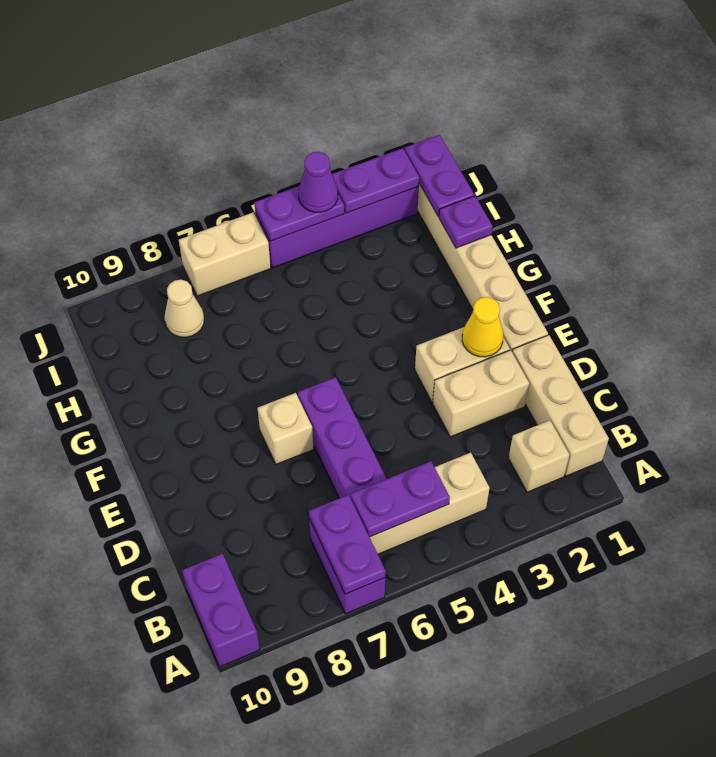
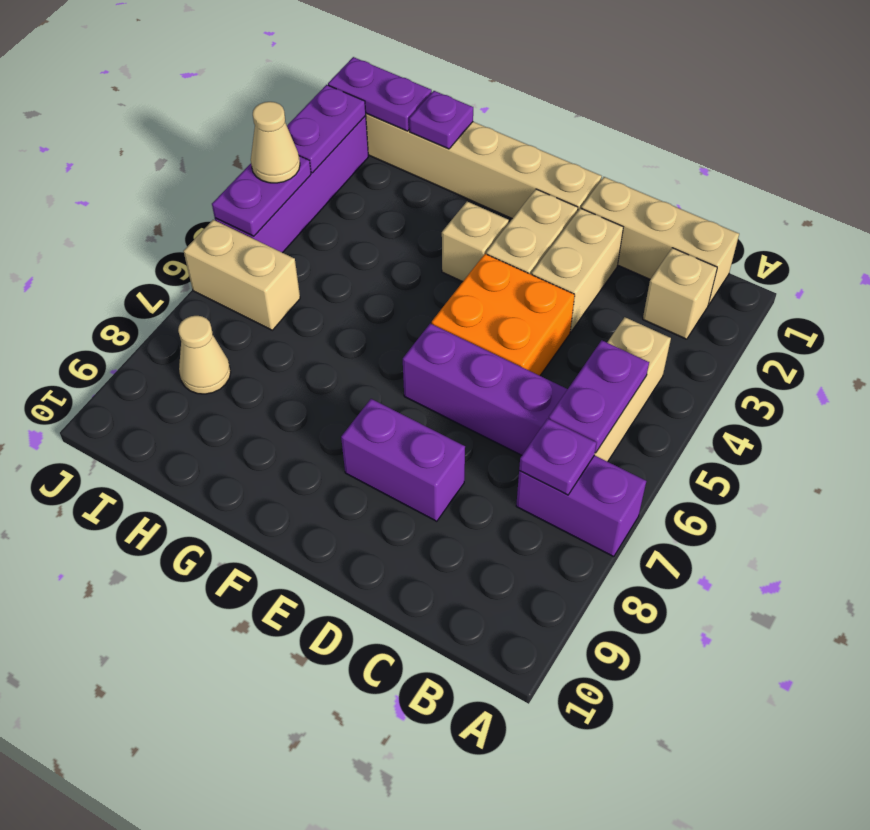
purple 1x2 plate [309,495,386,594] -> purple 1x1 plate [519,419,596,495]
purple 1x2 brick [182,554,260,667] -> purple 1x2 brick moved to [341,399,465,521]
none -> orange 2x2 brick [432,254,575,376]
yellow 1x1 cone [462,297,503,357] -> none
tan 1x1 brick [258,393,313,464] -> tan 1x1 brick moved to [442,202,509,282]
purple 1x1 cone [298,152,338,212] -> tan 1x1 cone [251,102,300,183]
tan 1x2 brick [179,213,271,296] -> tan 1x2 brick turned to [184,220,300,330]

